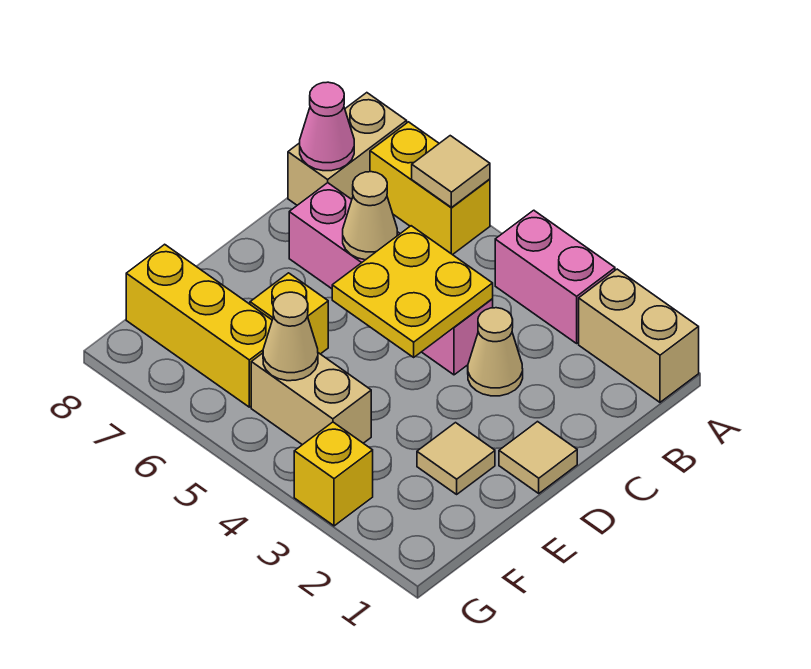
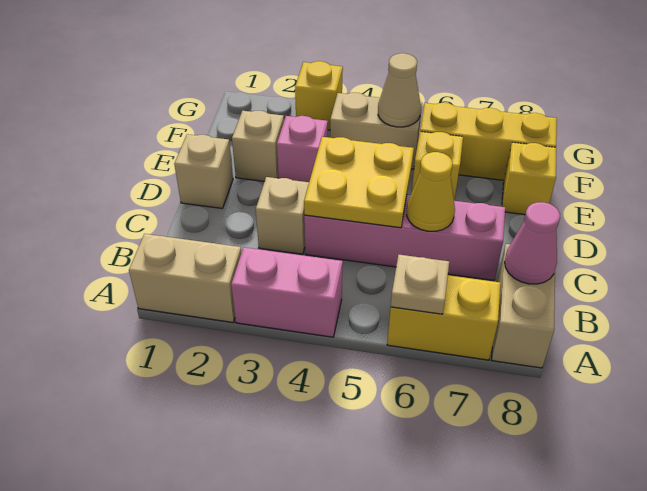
tan 1x1 tile [412,136,490,207] -> tan 1x1 plate [391,255,449,314]
tan 1x1 cone [468,308,523,396] -> tan 1x1 brick [256,177,309,254]
tan 1x1 cone [343,172,397,260] -> yellow 1x1 cone [407,152,455,231]
tan 1x1 tile [499,422,577,493] -> tan 1x1 brick [174,134,233,208]
tan 1x1 tile [417,423,495,494] -> tan 1x1 brick [232,111,284,181]
none -> pink 1x1 brick [277,116,328,182]
none -> yellow 1x1 brick [502,142,556,215]

